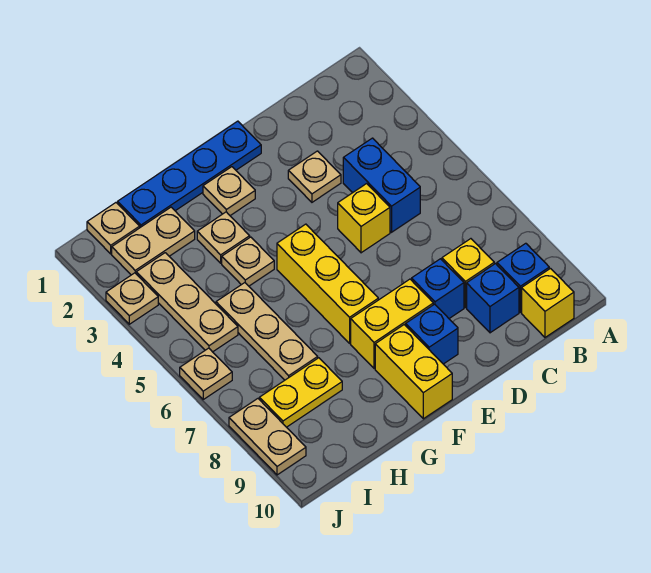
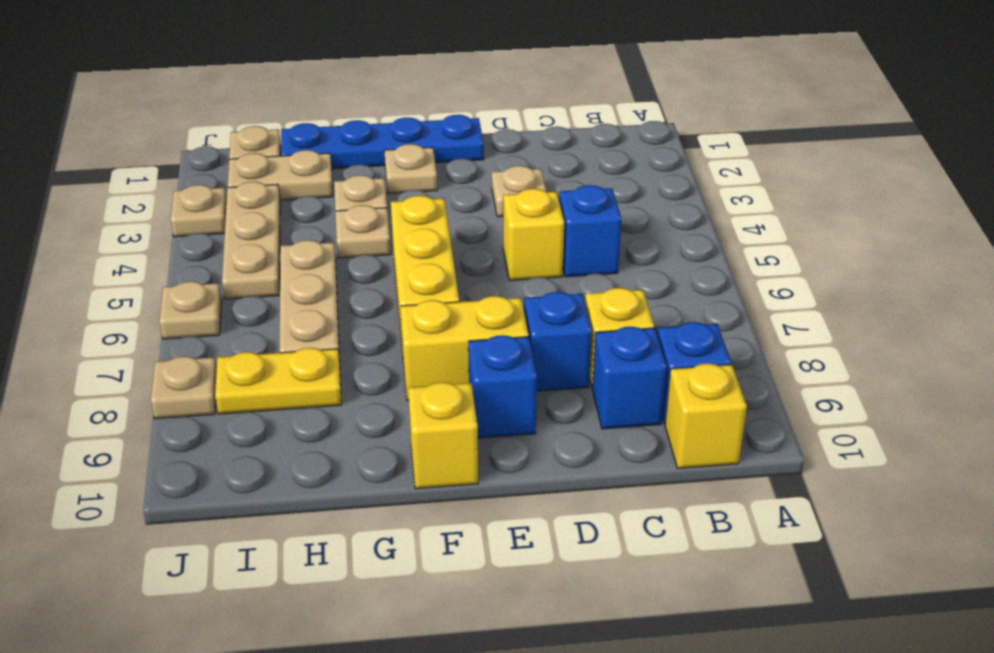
blue 1x2 brick [343,138,420,232] -> blue 1x1 brick [559,185,621,277]
yellow 1x2 brick [375,325,452,419] -> yellow 1x1 brick [408,382,478,489]
tan 1x2 plate [229,399,306,475] -> tan 1x1 plate [151,356,217,419]

